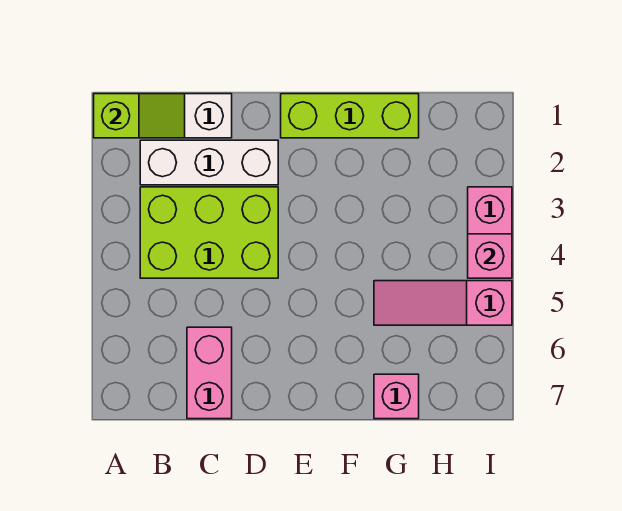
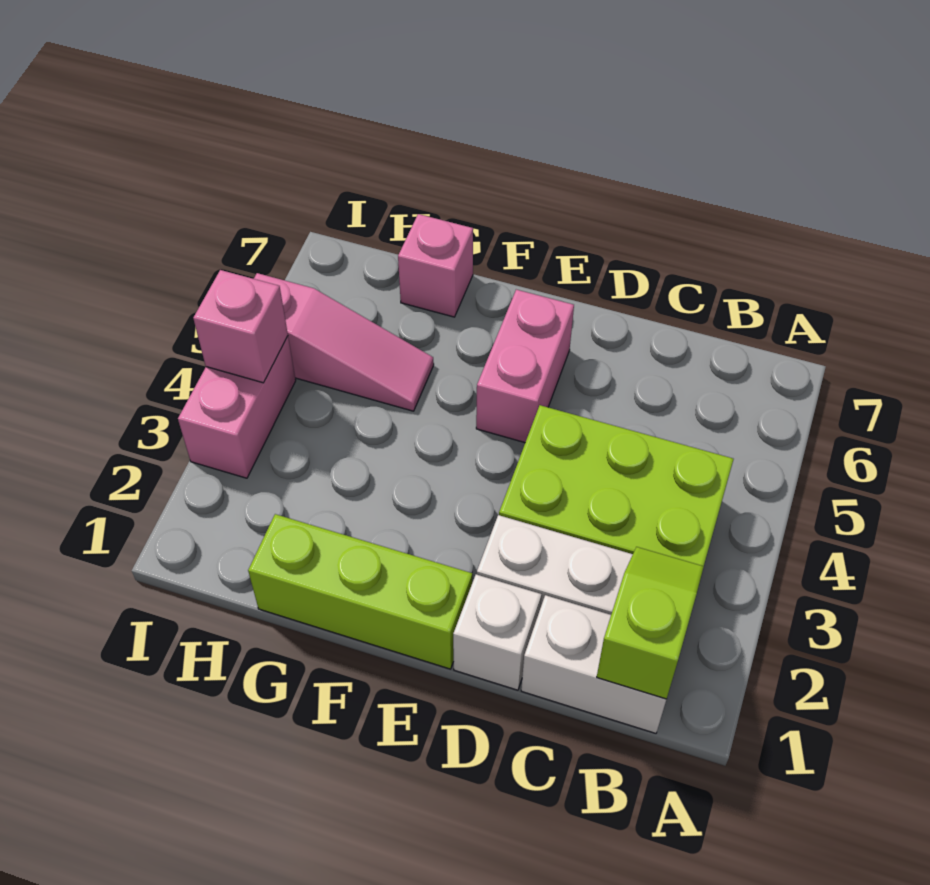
lime 1x2 slope [94,94,185,138] -> lime 1x2 slope turned to [597,547,704,699]
pink 1x2 brick [187,327,232,419] -> pink 1x2 brick moved to [476,290,574,443]
none -> white 1x1 brick [453,574,542,690]

